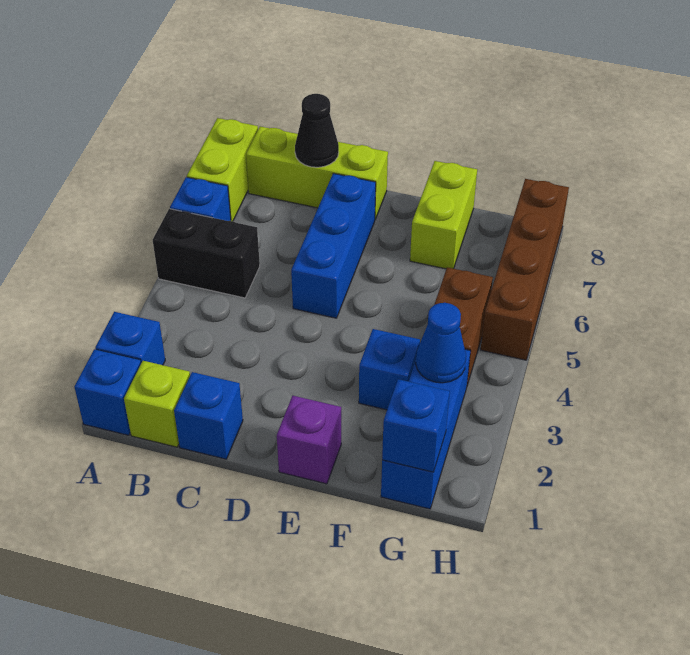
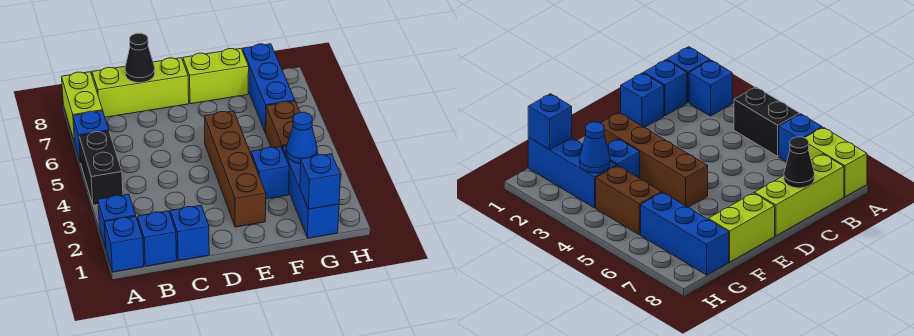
black 1x2 brick [153,209,260,298] -> black 1x2 brick turned to [79,131,123,205]
lime 1x1 brick [124,361,190,447] -> blue 1x1 brick [138,211,177,266]
blue 1x3 brick [291,173,376,318] -> blue 1x3 brick moved to [243,44,295,133]
purple 1x1 brick [277,396,341,484] -> none
lime 1x2 brick [410,161,477,269] -> lime 1x2 brick turned to [183,48,249,104]
brown 1x4 brick [481,179,569,360] -> brown 1x4 brick moved to [204,111,266,227]

